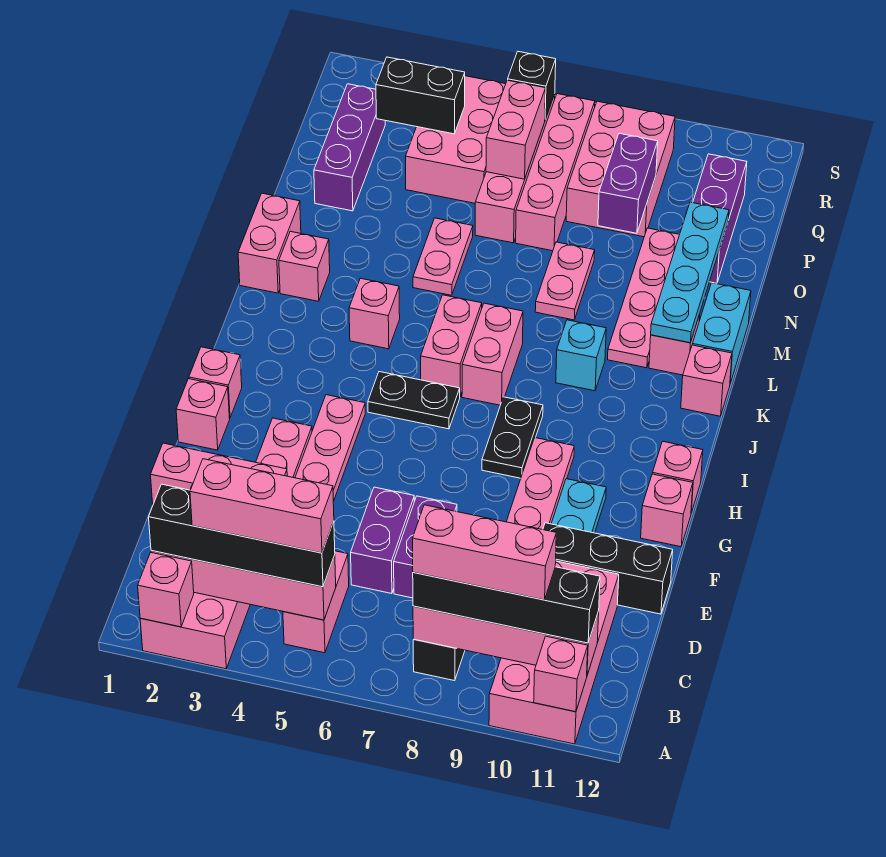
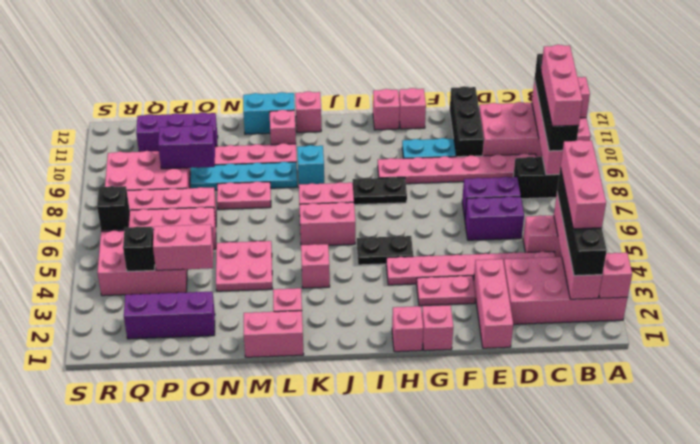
black 1x2 plate [368,372,460,429] -> black 1x2 plate turned to [357,236,413,265]
cyan 1x4 plate [651,202,729,343] -> cyan 1x4 plate moved to [190,162,297,190]
pink 1x2 plate [413,218,473,295] -> pink 2x2 plate [216,241,272,291]
pink 1x2 brick [486,80,545,179] -> pink 1x2 brick moved to [153,224,213,270]
black 1x2 brick [376,57,465,134] -> black 1x1 brick [123,226,155,271]

